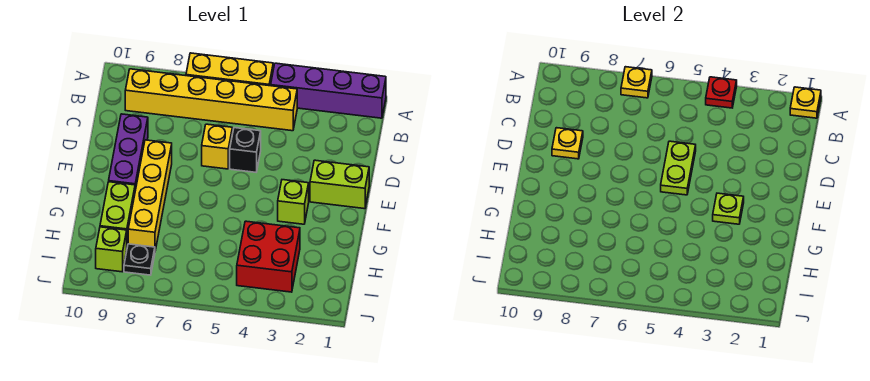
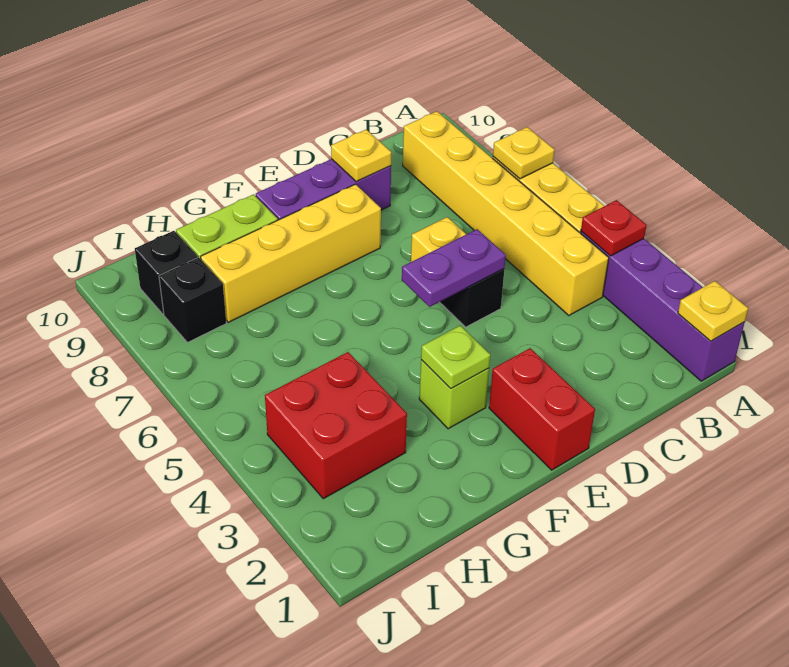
lime 1x2 plate [661,141,696,195] -> purple 1x2 plate [402,229,506,307]
lime 1x2 brick [310,160,369,209] -> red 1x2 brick [489,348,595,470]
black 1x1 plate [124,244,155,275] -> black 1x1 brick [159,257,226,342]
lime 1x1 brick [96,227,127,272] -> black 1x1 brick [135,231,198,314]

